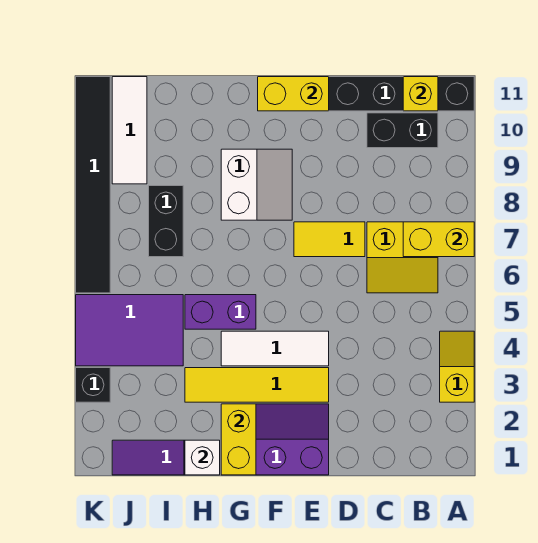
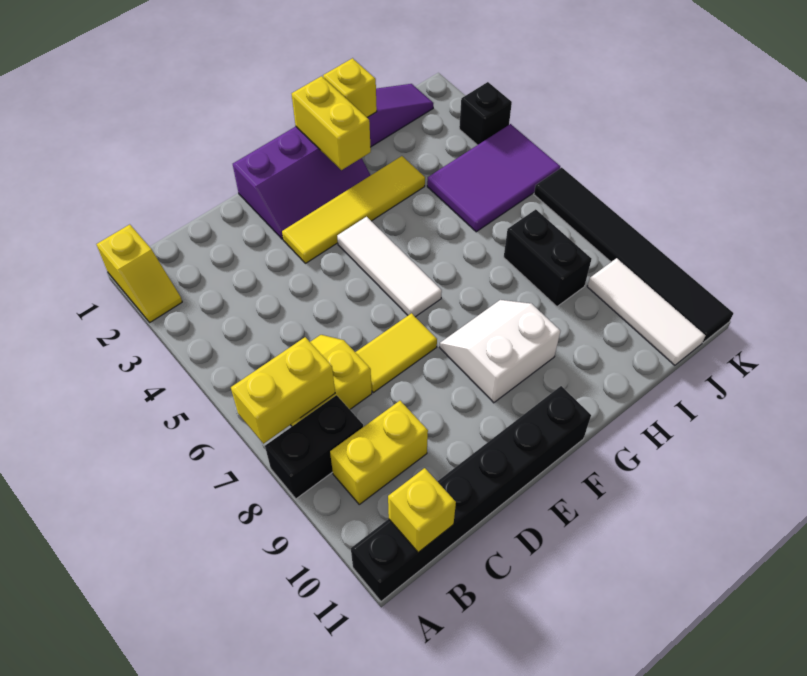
yellow 1x2 slope [440,331,474,402] -> yellow 1x2 slope moved to [96,224,182,322]
black 1x2 brick [367,113,438,148] -> black 1x2 brick moved to [265,395,363,499]
white 1x3 tile [221,331,329,366] -> white 1x3 tile turned to [337,217,442,317]
yellow 1x2 brick [258,77,329,111] -> yellow 1x2 brick moved to [330,401,428,504]
white 2x2 slope [221,149,292,220] -> white 2x2 slope turned to [440,300,560,403]
purple 1x2 brick [185,295,256,329] -> none
white 1x1 brick [185,440,220,475] -> yellow 1x1 brick [323,58,377,117]

